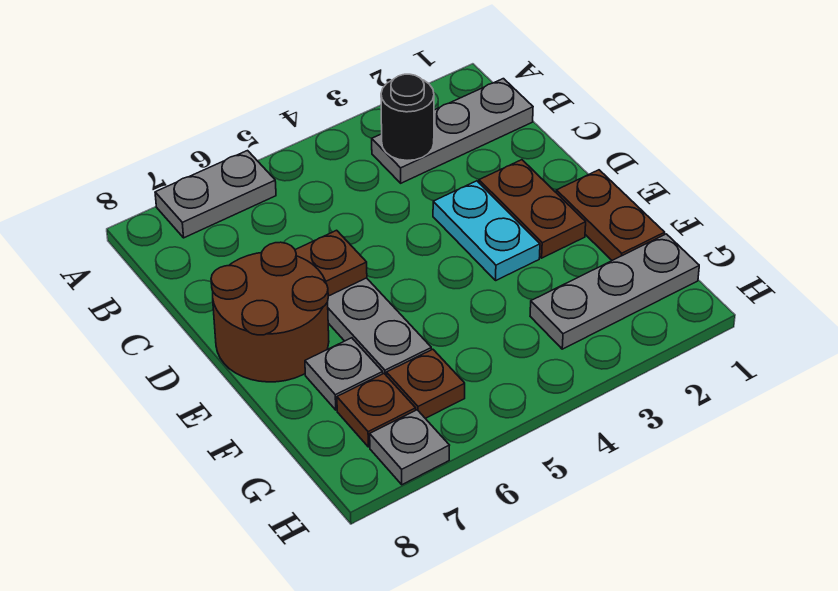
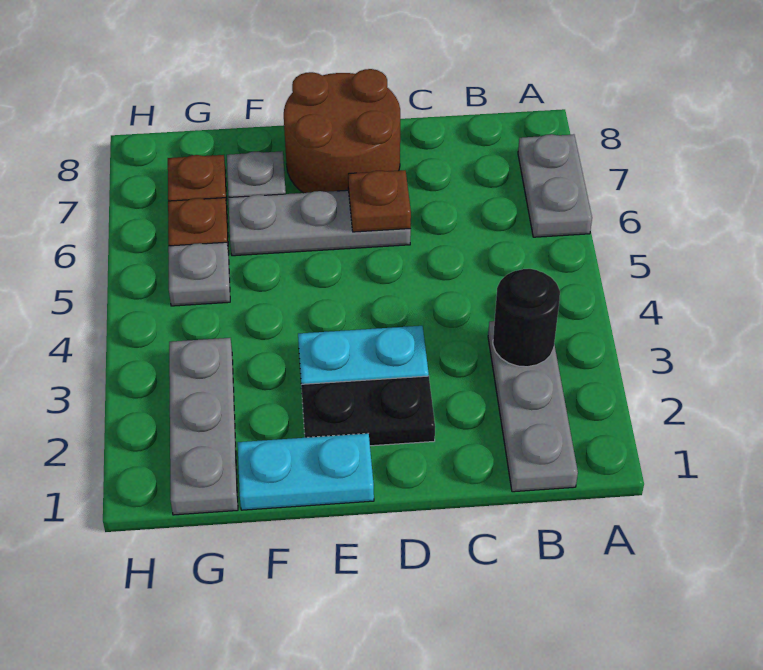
brown 1x2 plate [479,160,586,258] -> black 1x2 plate [301,376,435,446]
brown 1x2 plate [556,170,665,260] -> cyan 1x2 plate [238,434,374,510]
grey 1x1 plate [370,410,450,485] -> grey 1x1 plate moved to [168,242,230,306]

